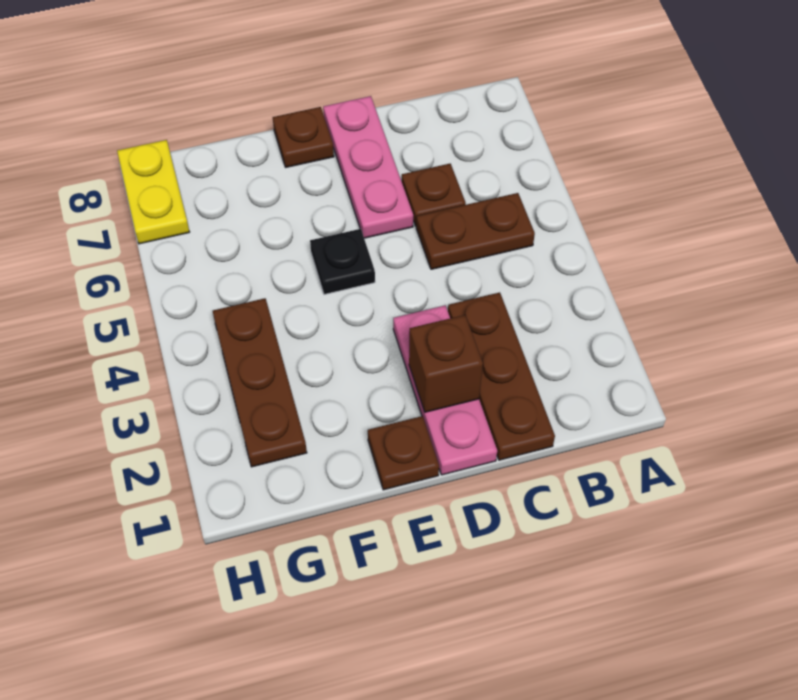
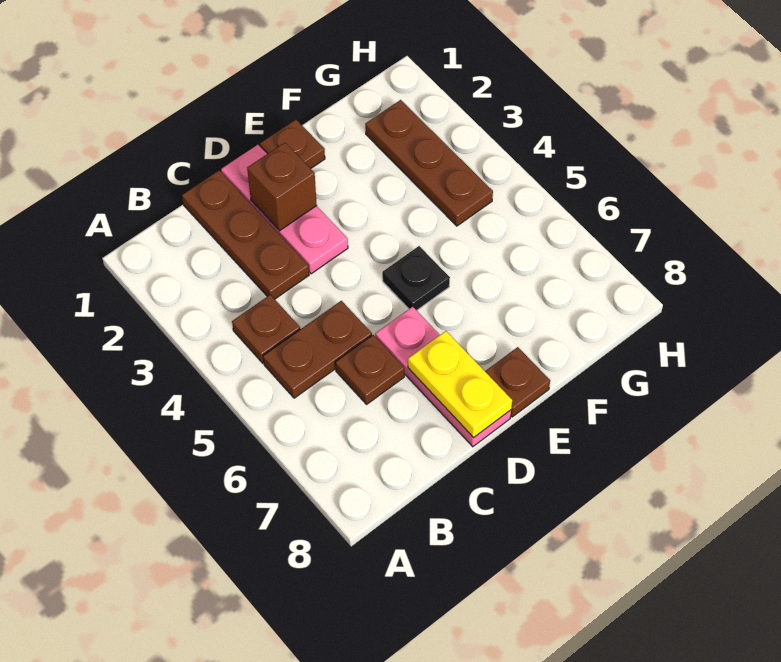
none -> brown 1x1 plate [232,295,300,363]
yellow 1x2 plate [117,140,189,244] -> yellow 1x2 plate moved to [408,331,512,438]

